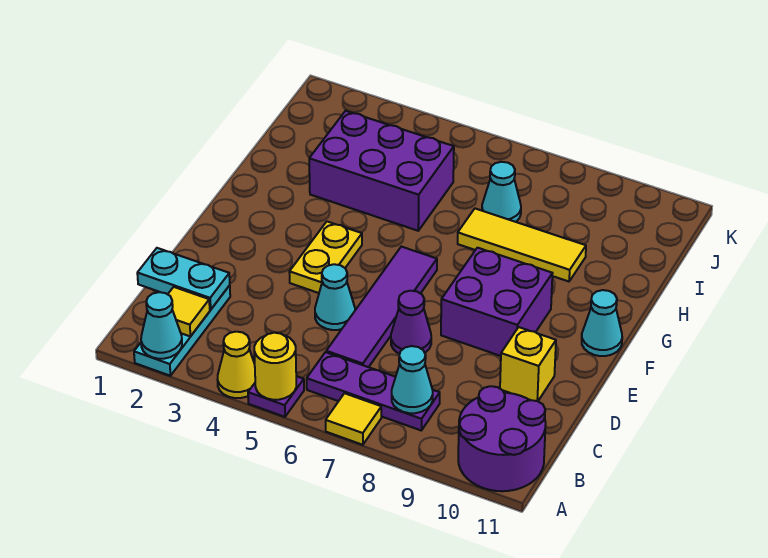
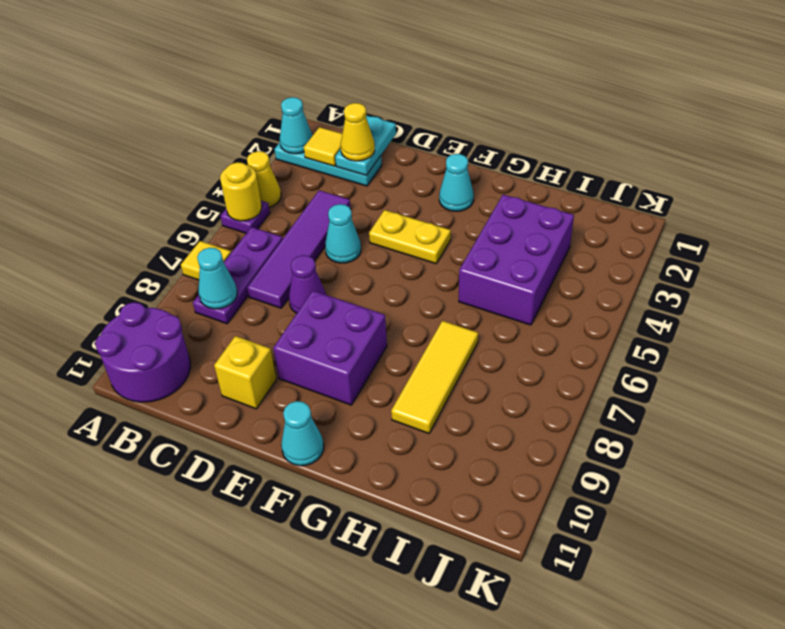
none -> yellow 1x1 cone [341,103,375,161]
purple 1x4 tile [326,247,437,367] -> purple 1x4 tile turned to [247,190,351,308]
cyan 1x1 cone [482,162,521,222] -> cyan 1x1 cone moved to [439,154,474,211]

